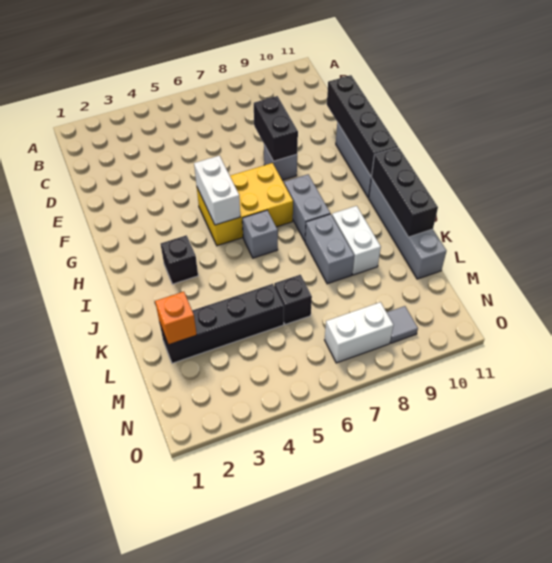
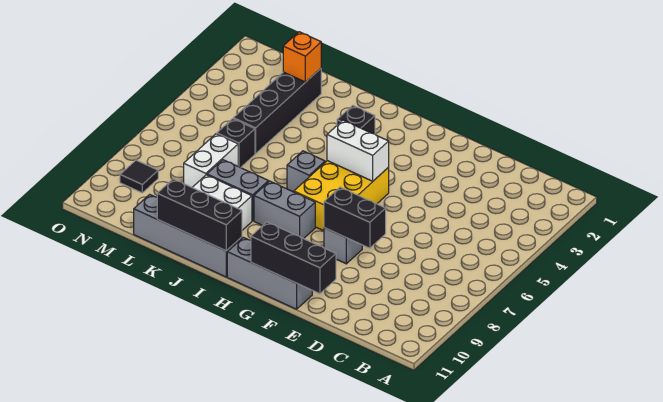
black 1x4 brick [327,75,398,176] -> black 1x3 brick [251,222,336,294]
white 1x2 brick [325,302,394,363] -> white 1x2 brick moved to [184,134,238,187]
grey 1x1 tile [387,306,418,343] -> black 1x1 tile [120,160,158,193]

